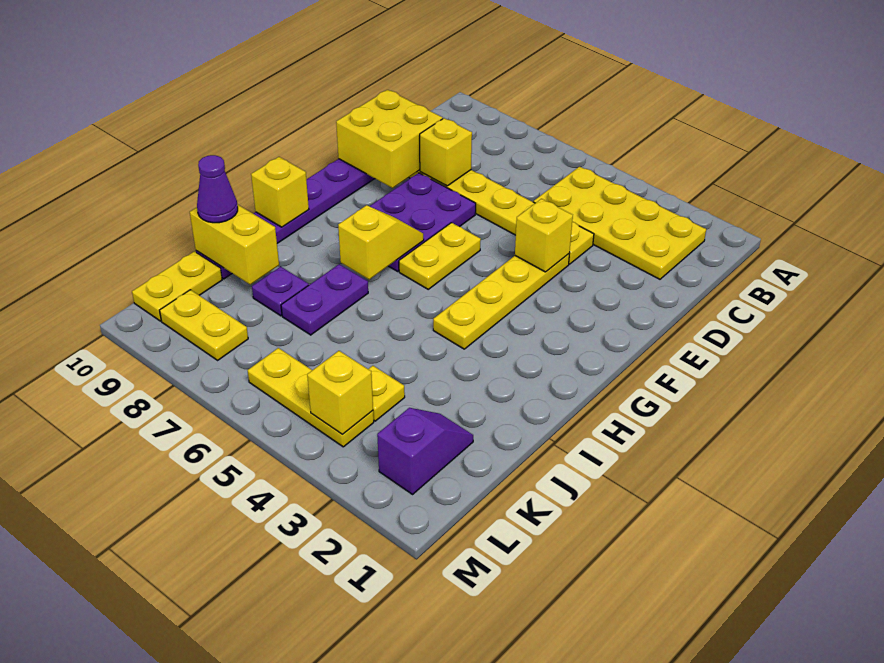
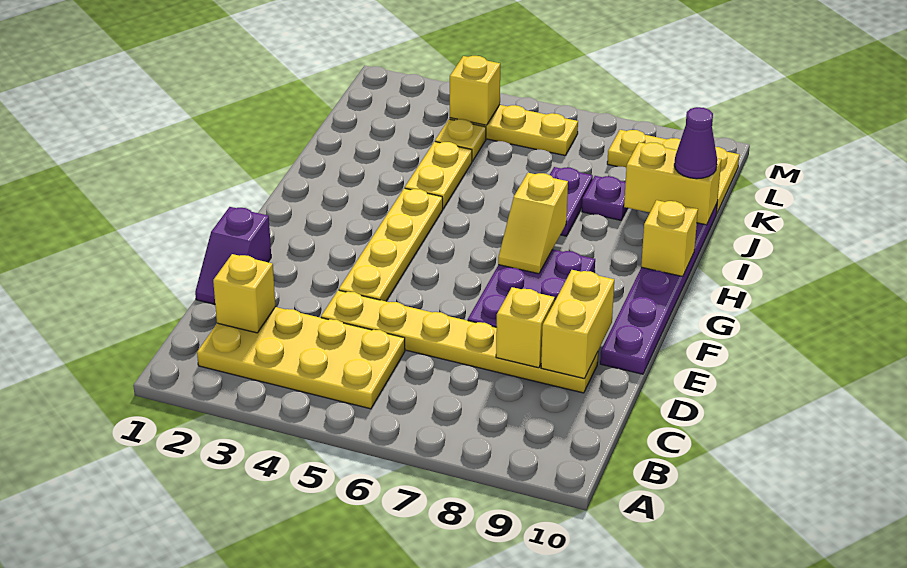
yellow 2x2 brick [336,90,443,188] -> yellow 1x2 brick [541,270,614,378]
yellow 1x1 brick [515,199,573,272] -> yellow 1x1 brick moved to [213,254,275,333]
yellow 1x2 plate [399,223,481,289] -> yellow 1x2 plate moved to [405,142,472,208]
purple 1x2 slope [377,408,473,494] -> purple 1x2 slope moved to [195,207,271,304]

